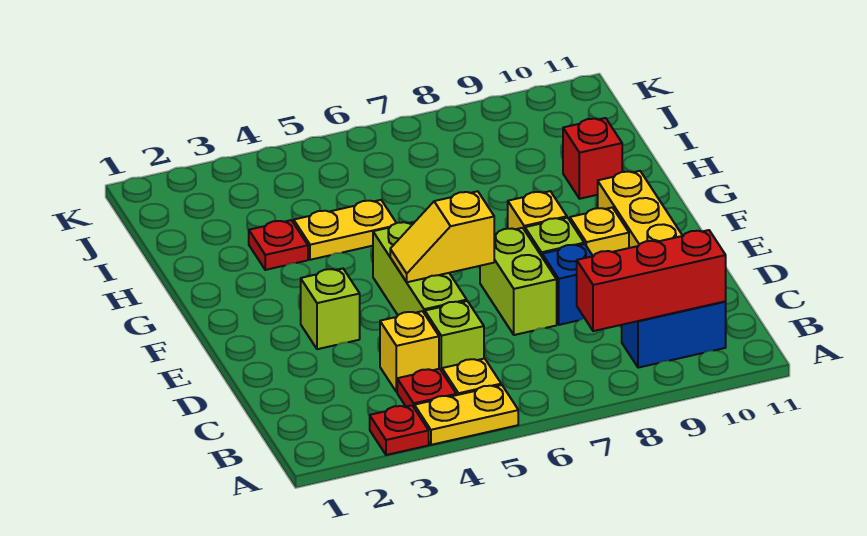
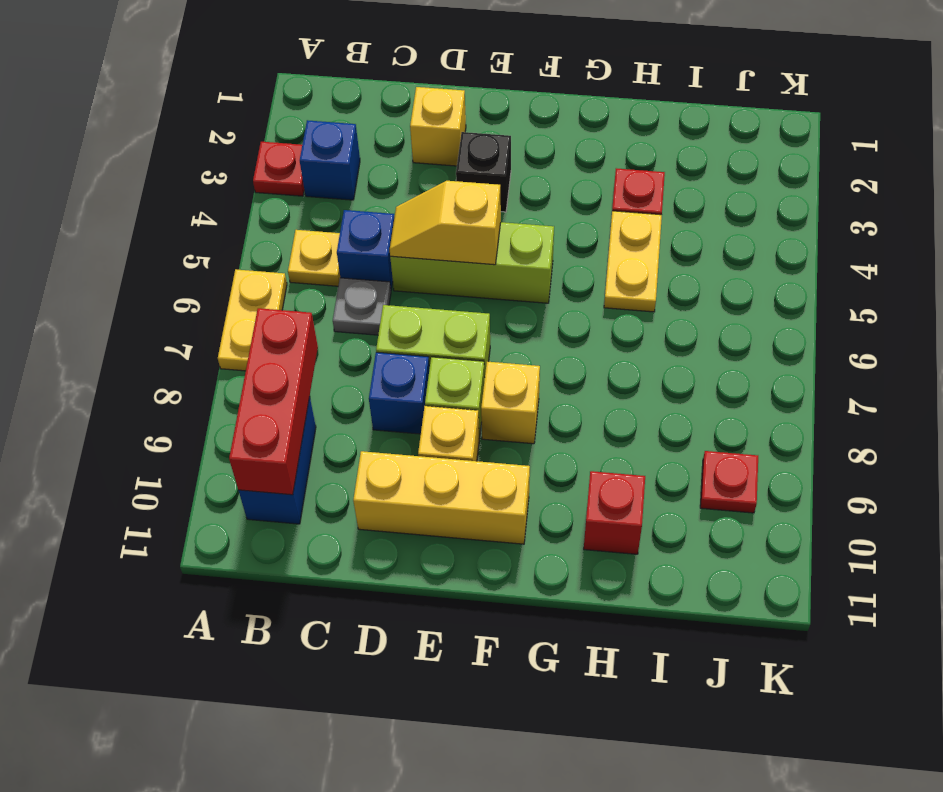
yellow 1x2 plate [414,385,518,445] -> yellow 1x2 plate moved to [218,269,287,371]
none -> blue 1x1 brick [300,120,360,200]
red 1x1 plate [397,369,456,407] -> red 1x1 plate moved to [700,451,758,513]
yellow 1x1 brick [380,311,439,392] -> yellow 1x1 brick moved to [410,87,466,166]
lime 1x1 brick [425,301,484,371] -> blue 1x1 brick [337,210,394,289]
none -> grey 1x1 plate [333,278,391,335]
lime 1x1 brick [301,269,360,349] -> black 1x1 brick [456,132,511,212]
yellow 1x2 slope [390,191,494,282] -> yellow 1x2 slope turned to [390,181,501,265]

